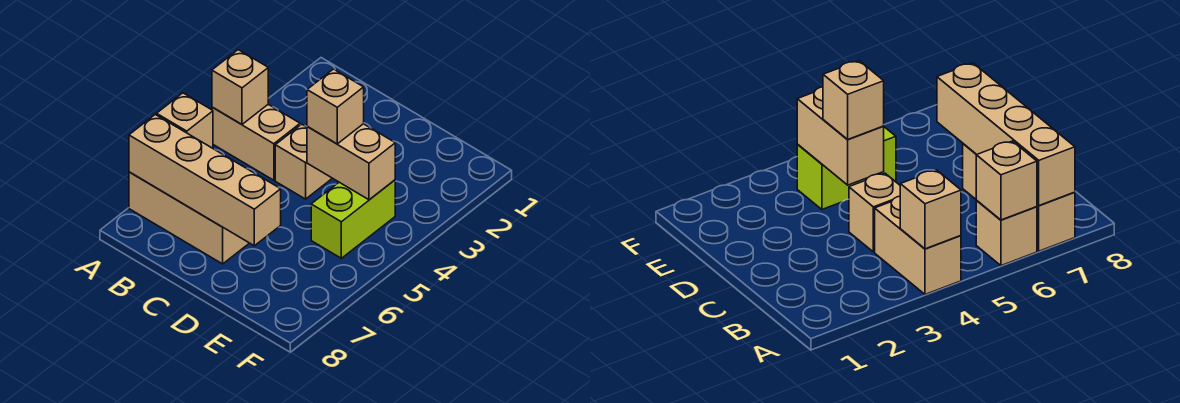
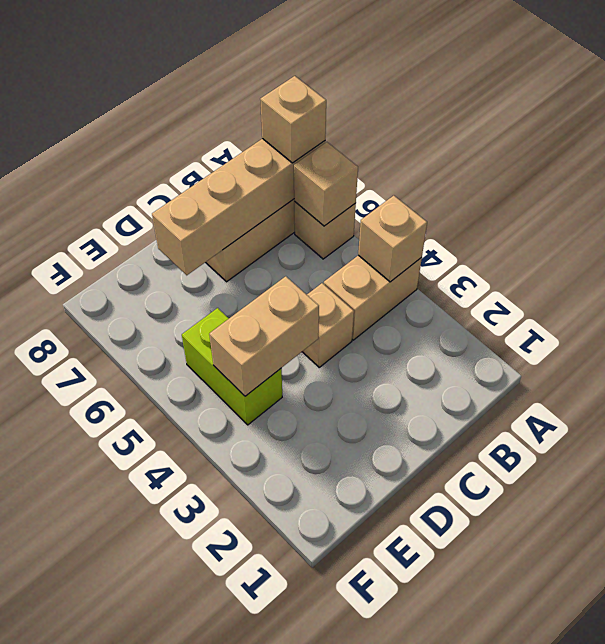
tan 1x1 brick [307,69,364,144] -> tan 1x1 brick moved to [260,76,326,163]

